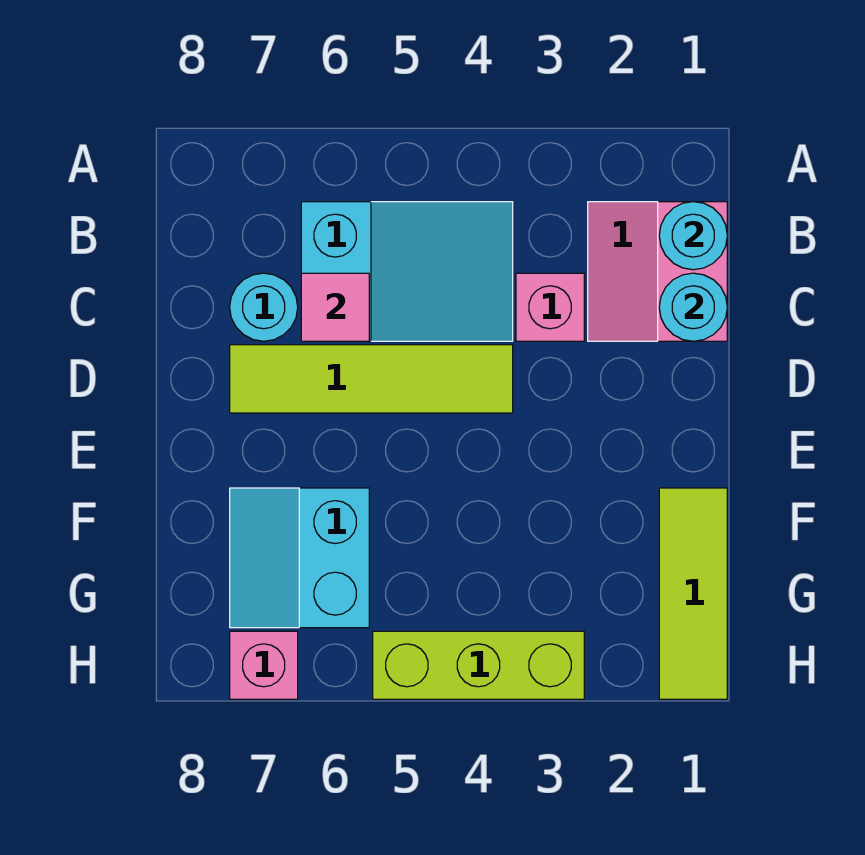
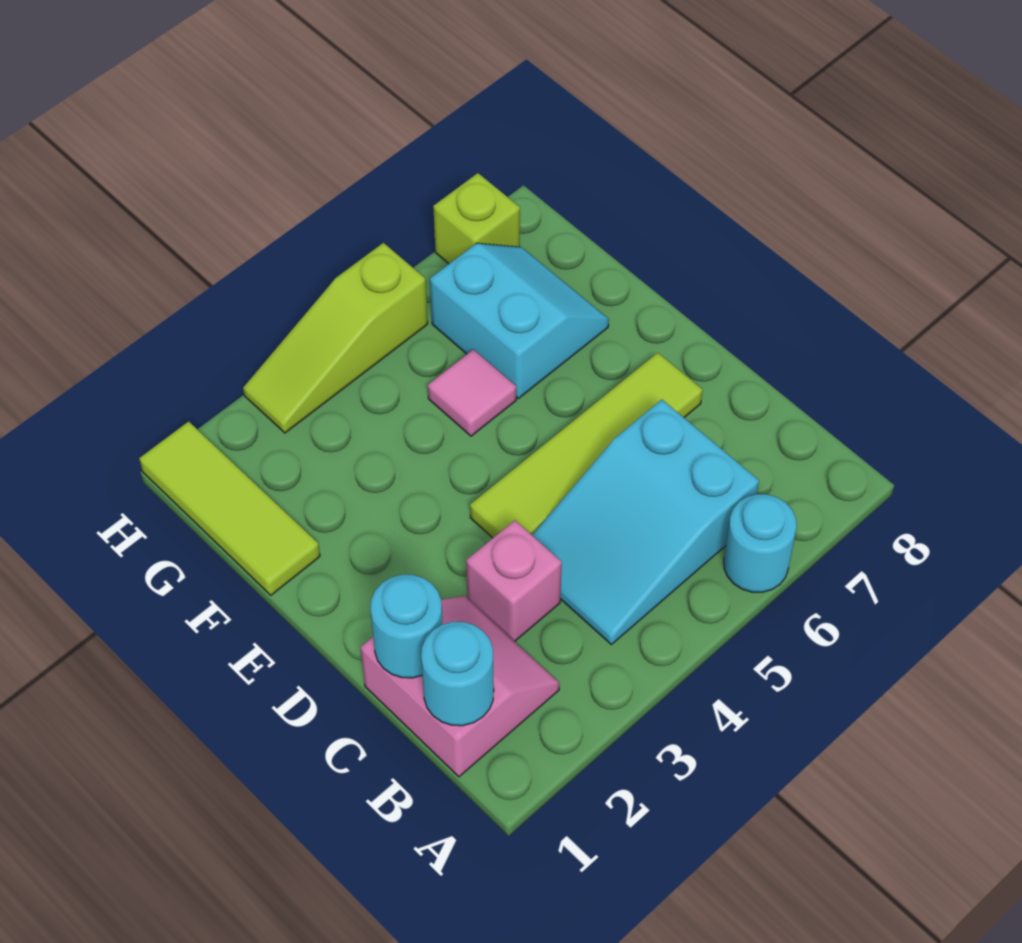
pink 1x1 tile [301,273,369,341] -> pink 1x1 tile moved to [428,349,516,436]
cyan 1x1 round brick [230,273,298,341] -> cyan 1x1 round brick moved to [724,494,797,592]
lime 1x3 brick [373,631,584,699] -> lime 1x3 slope [243,243,428,433]
pink 1x1 brick [230,631,298,699] -> lime 1x1 brick [433,173,520,264]

